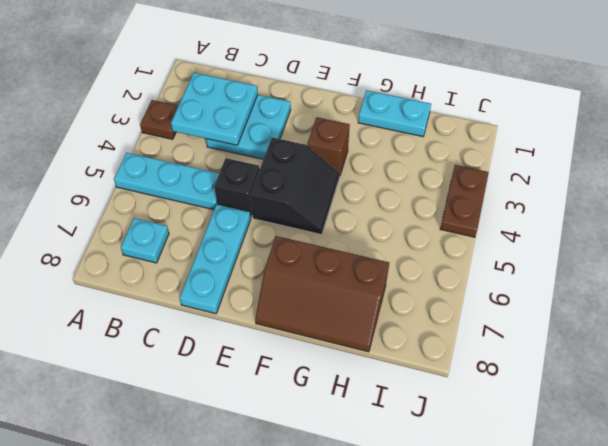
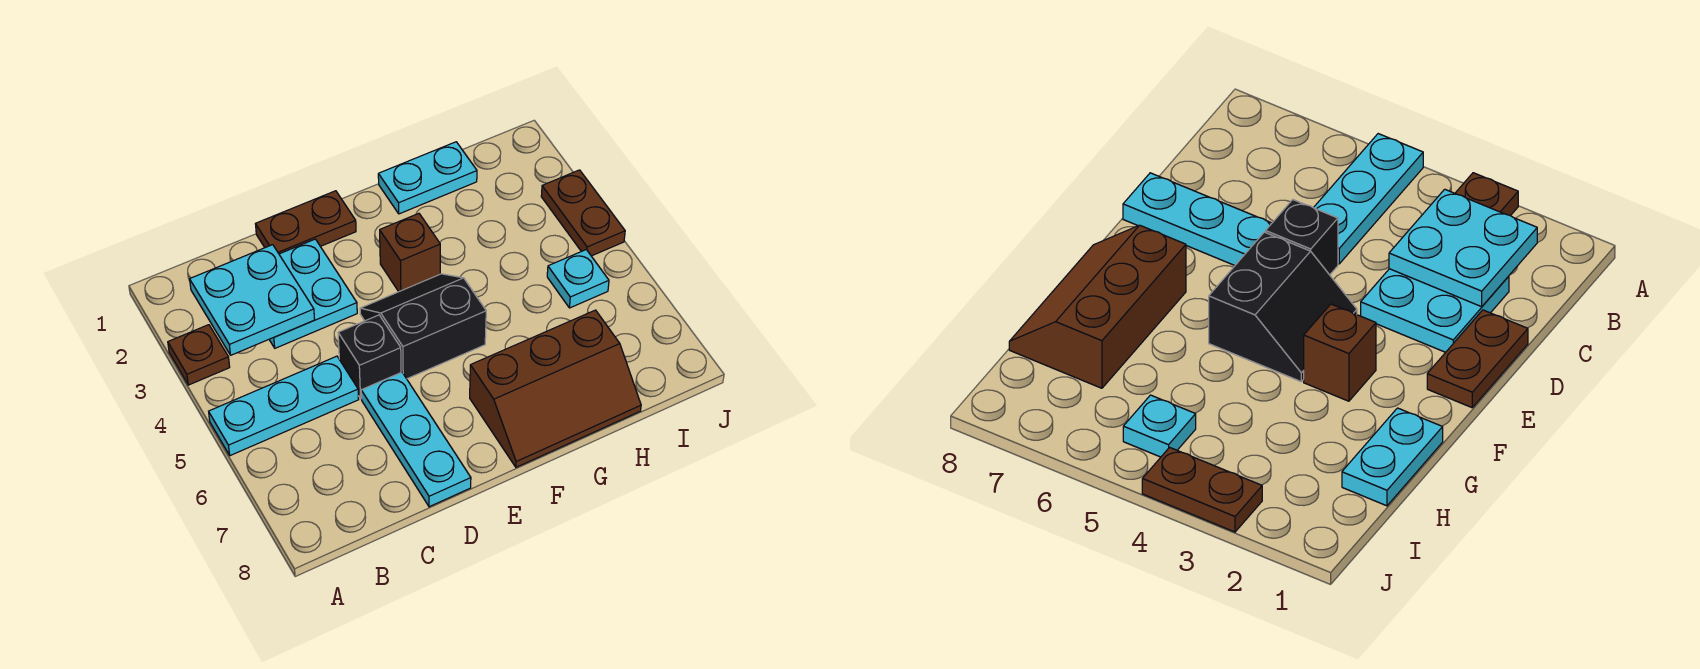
cyan 1x1 plate [121,218,169,263] -> cyan 1x1 plate moved to [547,250,609,308]
none -> brown 1x2 plate [256,191,356,254]
black 2x2 slope [250,137,340,235] -> black 2x2 slope turned to [360,274,486,379]

